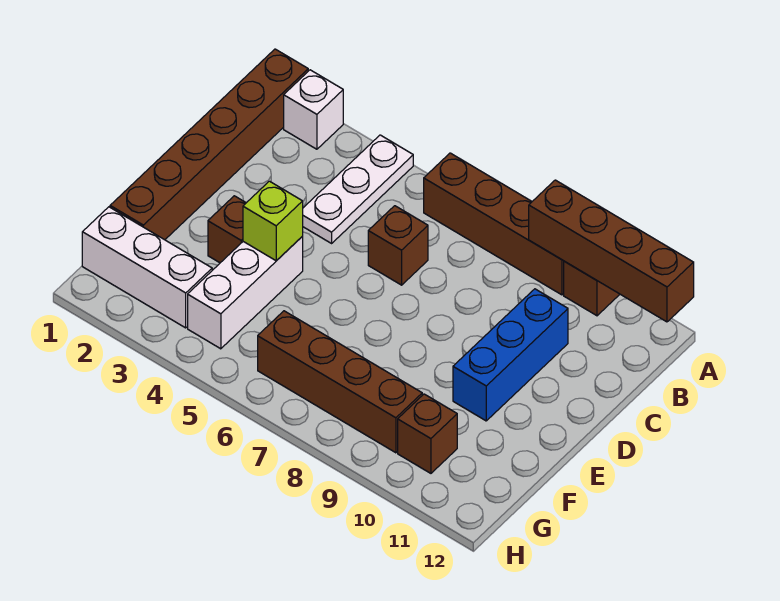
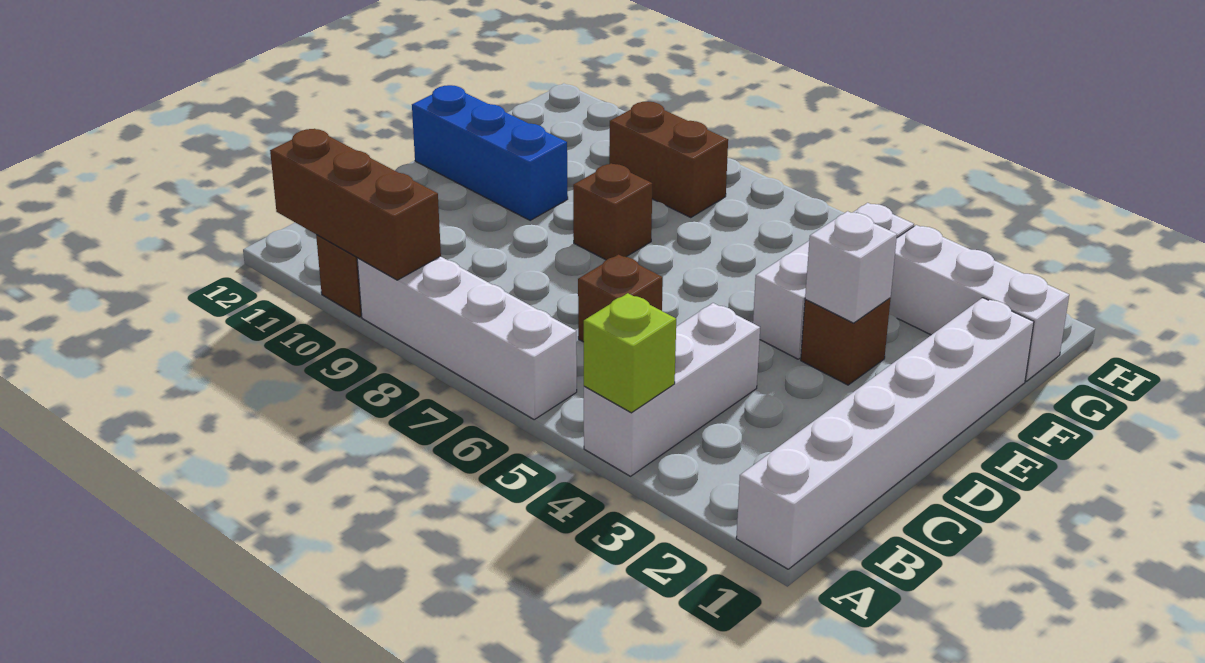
brown 1x6 brick [110,49,308,240] -> white 1x6 brick [736,298,1034,569]
white 1x1 brick [284,70,343,149] -> white 1x1 brick moved to [805,211,897,323]
white 1x3 plate [303,135,413,243] -> white 1x3 brick [584,303,760,476]
brown 1x4 brick [424,153,564,295] -> white 1x4 brick [357,256,577,419]
brown 1x4 brick [529,180,694,322] -> brown 1x3 brick [270,129,441,280]
blue 1x3 brick [453,289,568,421] -> blue 1x3 brick turned to [412,85,568,220]
lime 1x1 brick [243,181,303,261] -> lime 1x1 brick moved to [584,293,676,413]
brown 1x4 brick [258,311,422,453] -> brown 1x2 brick [609,102,728,218]
brown 1x1 brick [398,394,457,473] -> brown 1x1 brick moved to [573,163,652,260]

